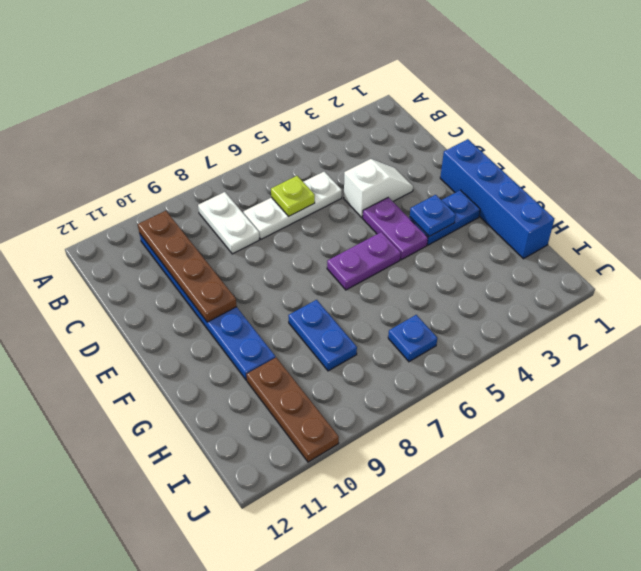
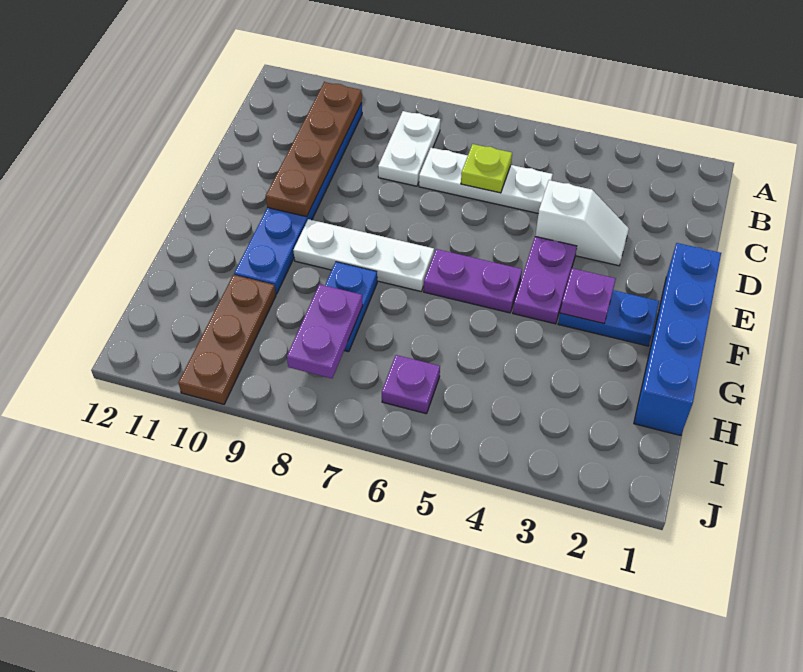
blue 1x1 plate [410,195,456,236] -> purple 1x1 plate [560,268,616,324]
none -> white 1x3 plate [293,219,434,291]
none -> purple 1x2 plate [287,284,363,378]
blue 1x1 plate [388,315,437,362] -> purple 1x1 plate [382,355,440,414]

